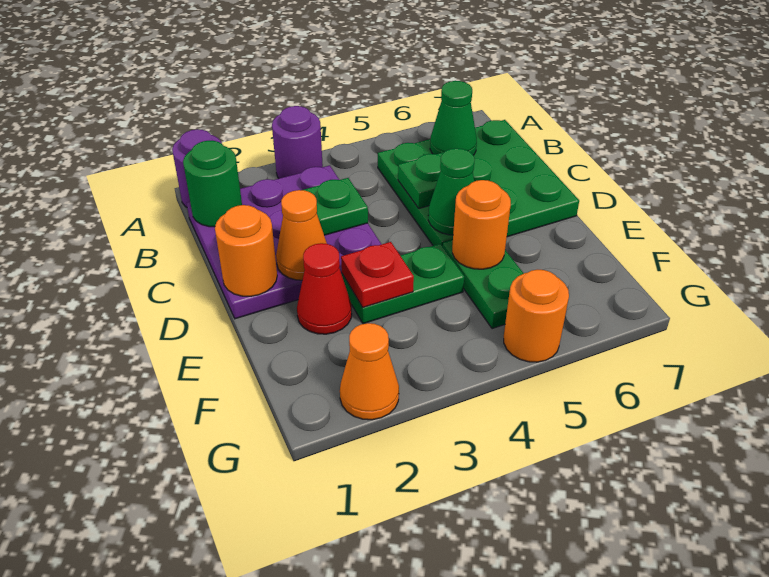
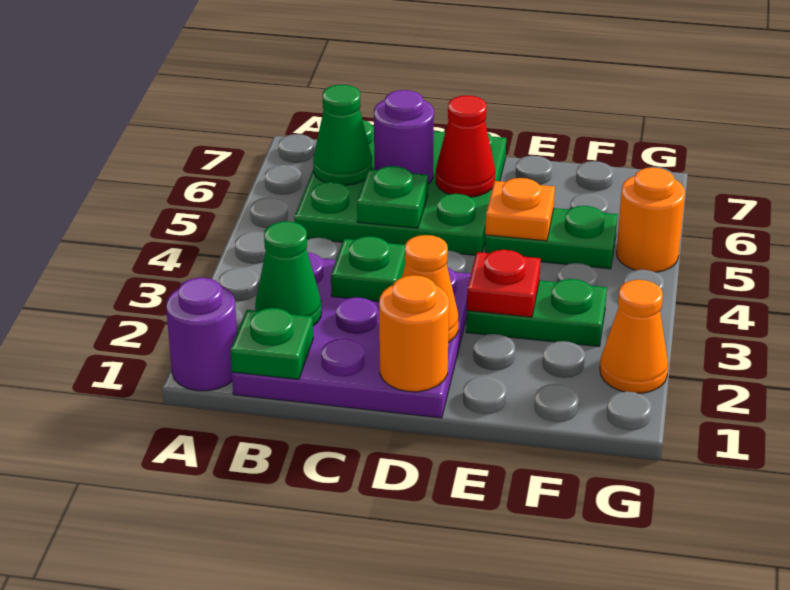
purple 1x1 round brick [272,106,323,178] -> purple 1x1 round brick moved to [374,90,434,184]
green 1x1 round brick [183,141,242,227] -> green 1x1 plate [230,308,313,379]
green 1x1 cone [428,148,475,235] -> green 1x1 cone moved to [255,221,321,326]
red 1x1 cone [297,243,352,334] -> red 1x1 cone moved to [436,95,495,197]
green 1x2 plate [342,244,464,324] -> green 1x2 plate turned to [466,279,607,346]
orange 1x1 round brick [452,180,511,269] -> orange 1x1 plate [485,178,555,241]

